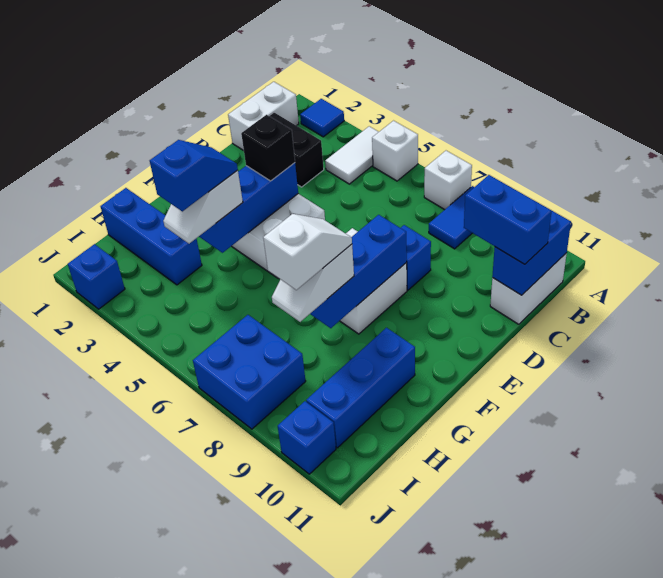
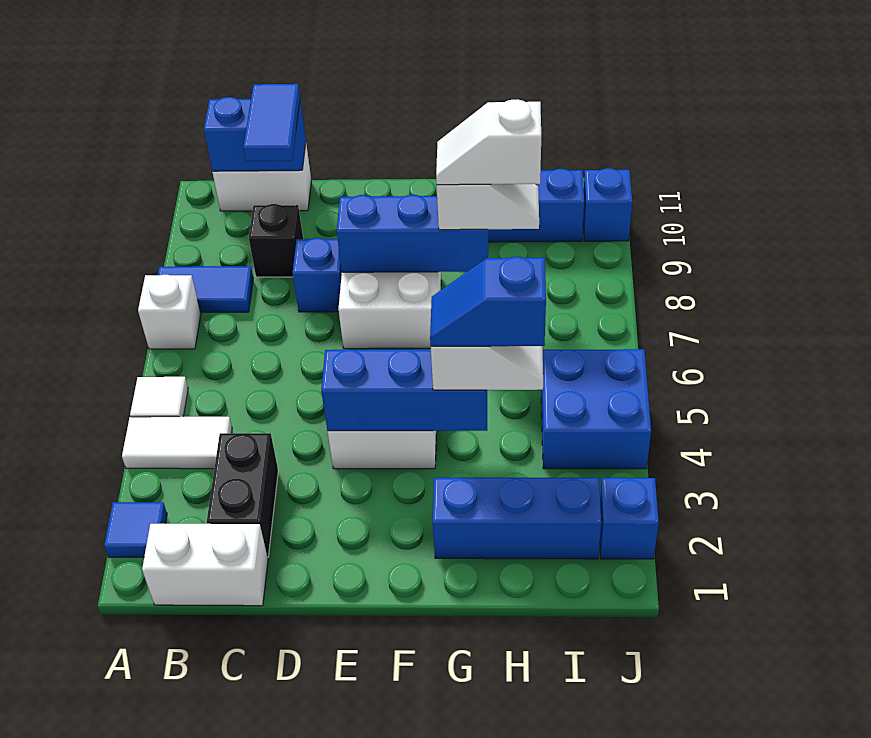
white 1x1 brick [372,121,418,181] -> white 1x1 tile [130,377,188,417]
blue 1x2 brick [464,175,552,264] -> blue 1x2 tile [243,84,300,161]
black 1x1 brick [241,115,295,181] -> black 1x1 brick moved to [249,204,303,277]
blue 1x3 brick [101,188,202,285] -> blue 1x3 brick turned to [433,478,601,559]
blue 2x2 brick [193,315,306,429] -> blue 2x2 brick moved to [541,349,651,469]

